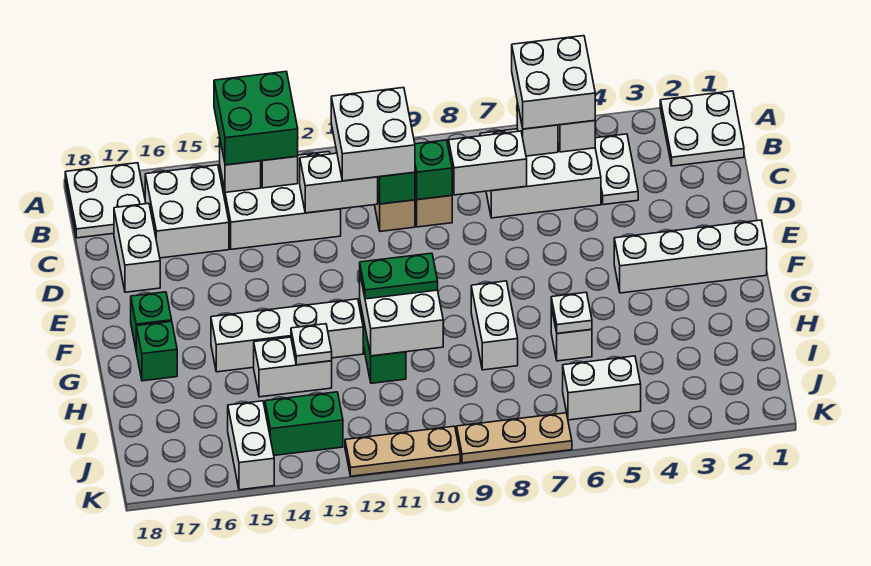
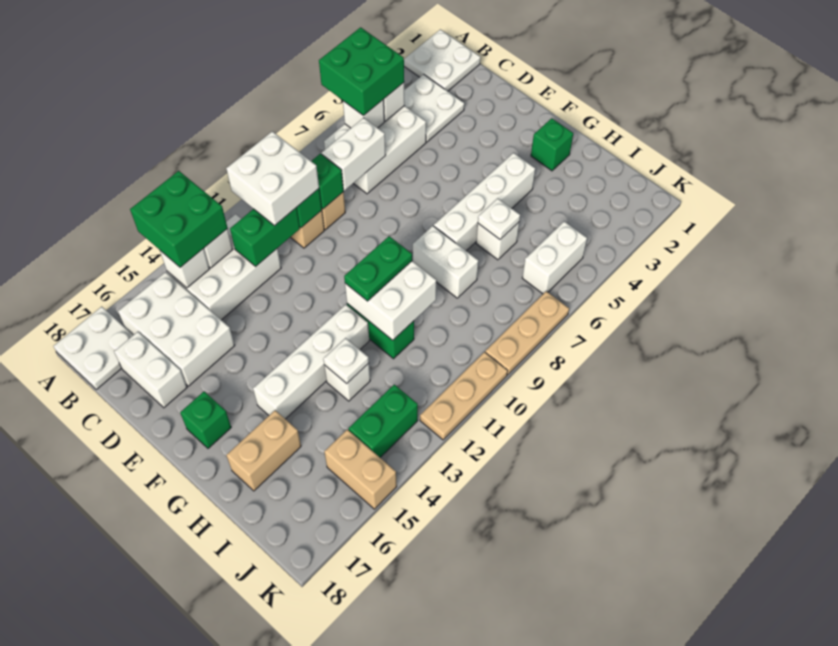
white 2x2 brick [512,36,595,129] -> green 2x2 brick [319,27,404,115]
white 1x2 plate [595,134,638,205] -> white 2x2 plate [404,74,464,142]
white 2x2 brick [145,165,229,258] -> white 2x3 brick [118,272,235,386]
white 1x2 brick [300,153,378,213] -> green 1x2 brick [230,208,300,267]
white 1x4 brick [614,220,767,293] -> white 1x4 brick moved to [434,153,535,251]
green 1x1 brick [136,321,177,381] -> green 1x1 brick moved to [531,118,573,171]
white 1x2 brick [254,337,332,397] -> white 1x1 brick [324,363,370,401]
none -> tan 1x2 brick [227,410,301,491]
white 1x2 brick [228,401,274,490] -> tan 1x2 brick [324,429,397,509]

